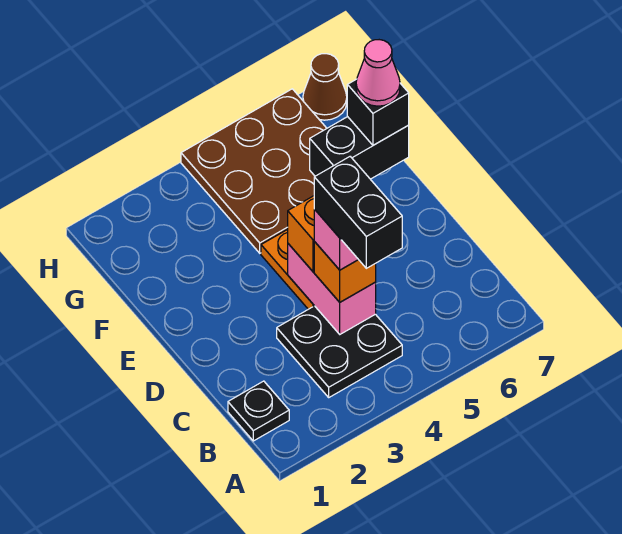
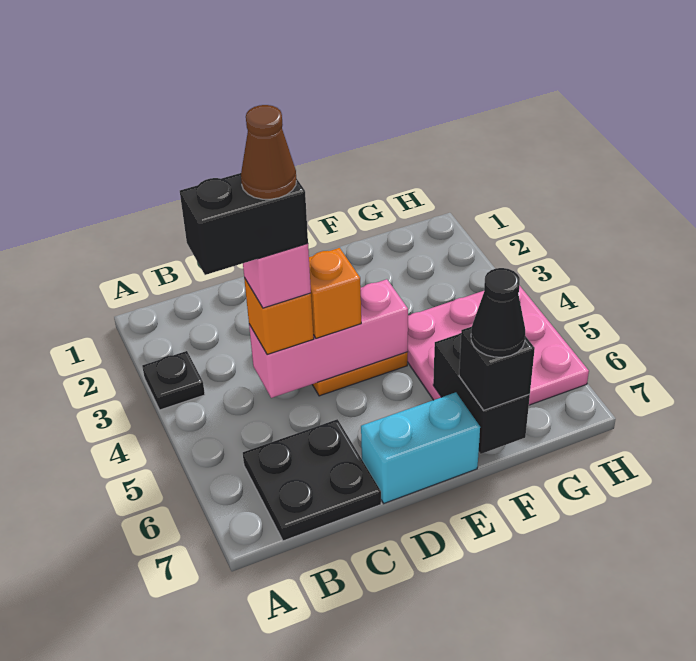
black 1x1 plate [228,381,289,441] -> black 1x1 plate moved to [142,351,205,410]
black 2x2 plate [277,306,402,397] -> black 2x2 plate moved to [243,419,381,541]
pink 1x2 brick [288,244,376,334] -> pink 1x3 brick [249,279,408,398]
none -> cyan 1x2 brick [361,392,480,503]
brown 3x3 plate [181,89,327,253] -> pink 3x3 plate [407,286,589,405]
pink 1x1 cone [356,40,400,106] -> black 1x1 cone [471,268,525,357]
brown 1x1 cone [303,54,347,120] -> brown 1x1 cone moved to [241,105,296,199]

